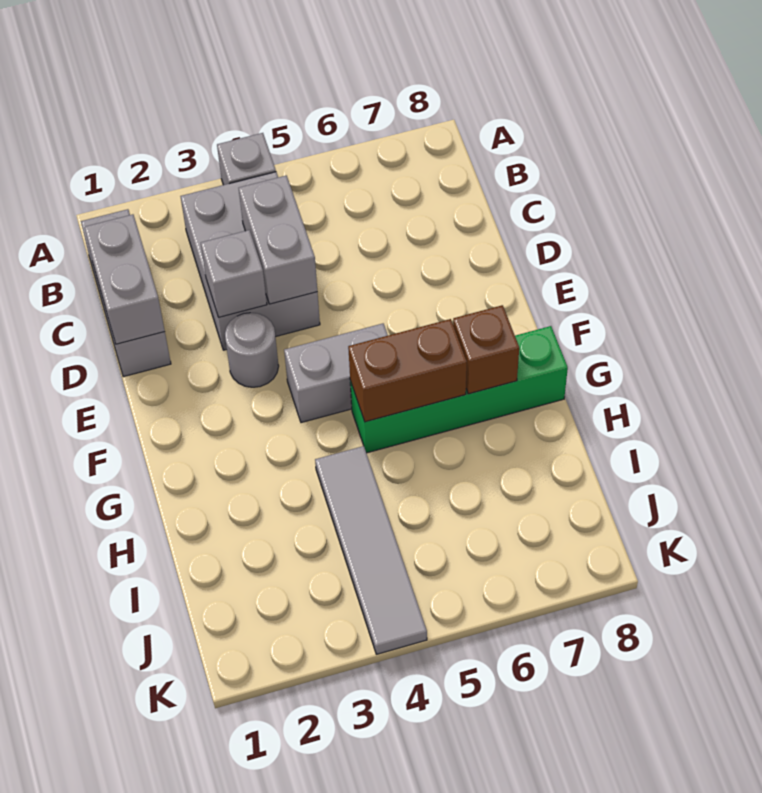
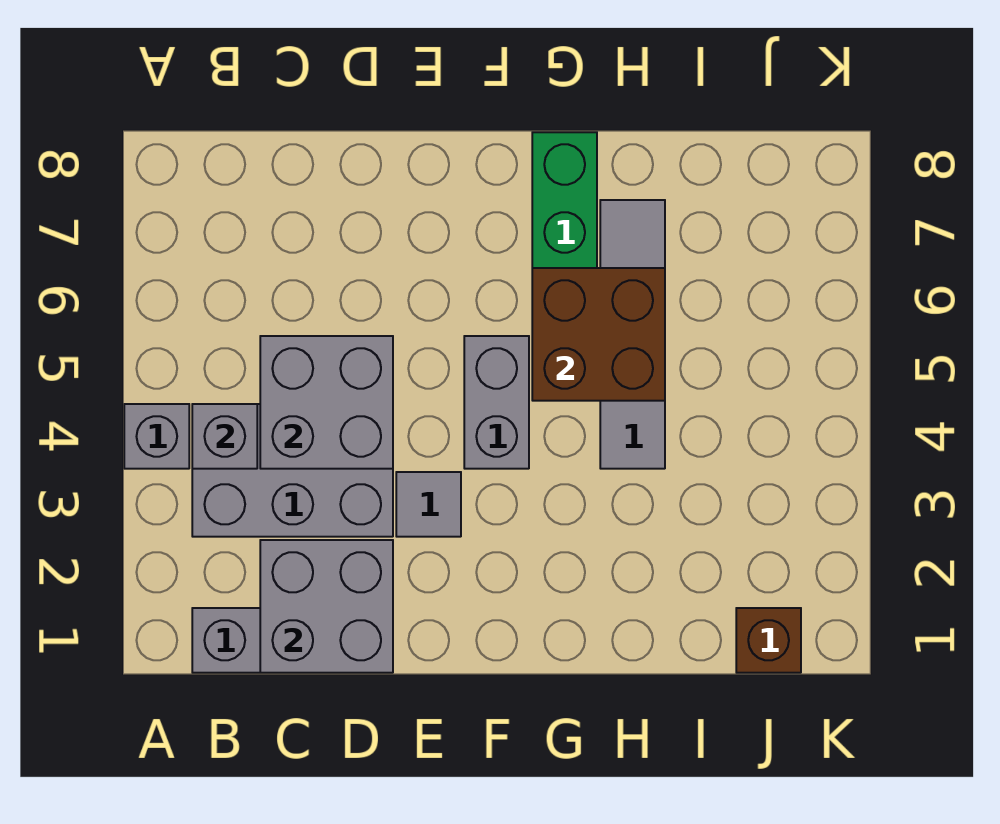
grey 1x2 brick [84,214,165,344] -> grey 2x2 brick [260,540,393,673]
grey 1x2 brick [239,176,317,304] -> grey 2x2 brick [260,336,393,469]
grey 1x1 brick [201,230,267,317] -> grey 1x1 brick moved to [192,404,257,469]
grey 1x1 round brick [225,313,279,387] -> grey 1x1 tile [396,472,461,537]
brown 1x2 brick [348,319,467,422] -> brown 2x2 brick [532,268,665,401]
brown 1x1 brick [453,305,519,394] -> brown 1x1 brick moved to [736,608,801,673]
grey 1x4 tile [315,446,427,654] -> grey 1x4 tile turned to [600,200,665,469]

